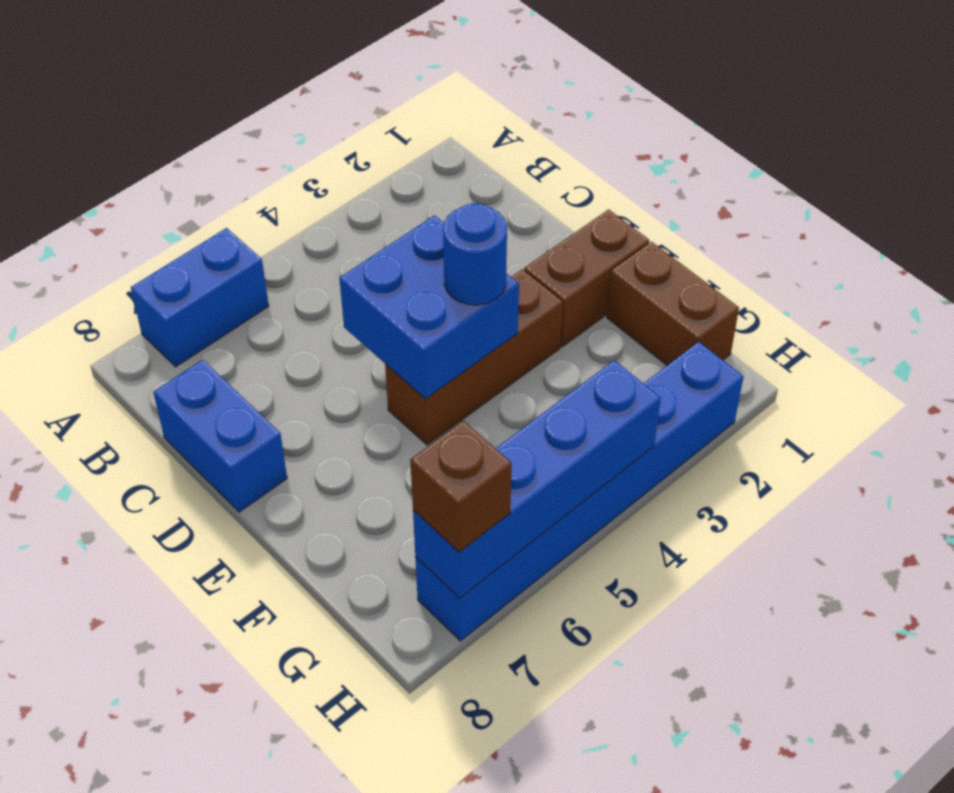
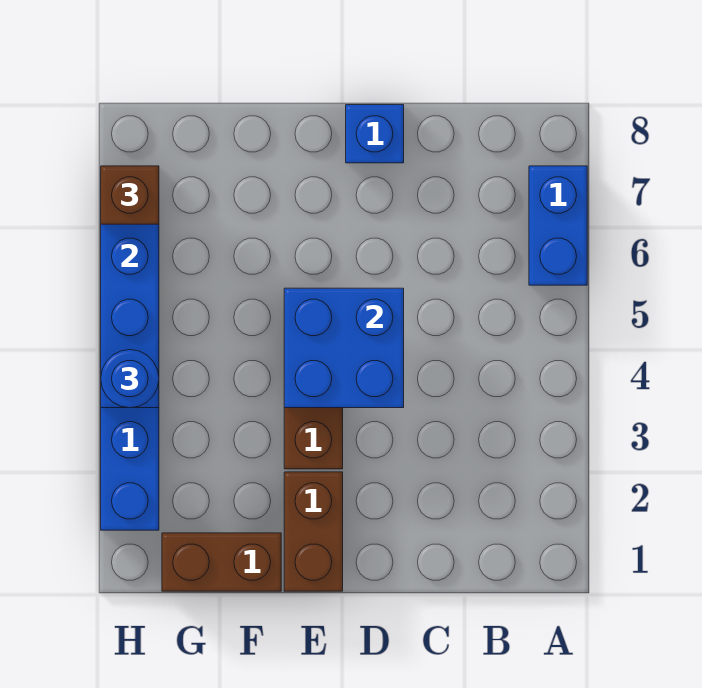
blue 1x2 brick [153,360,287,512] -> blue 1x1 brick [346,105,404,163]
blue 1x1 round brick [443,203,507,305] -> blue 1x1 round brick moved to [101,350,159,408]

